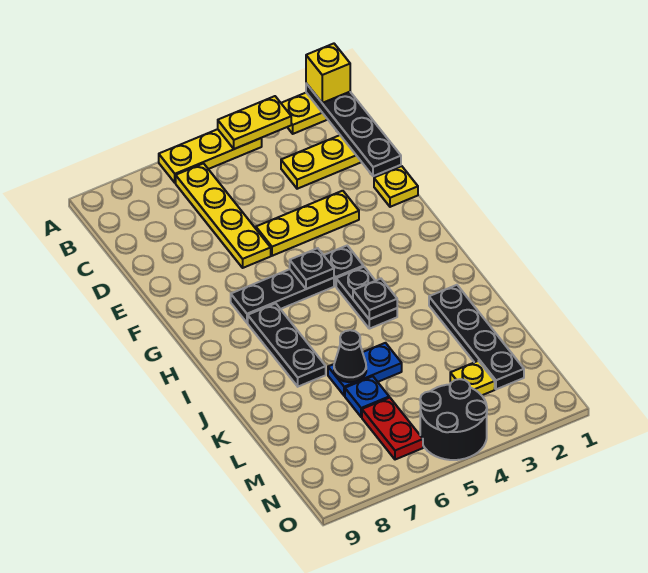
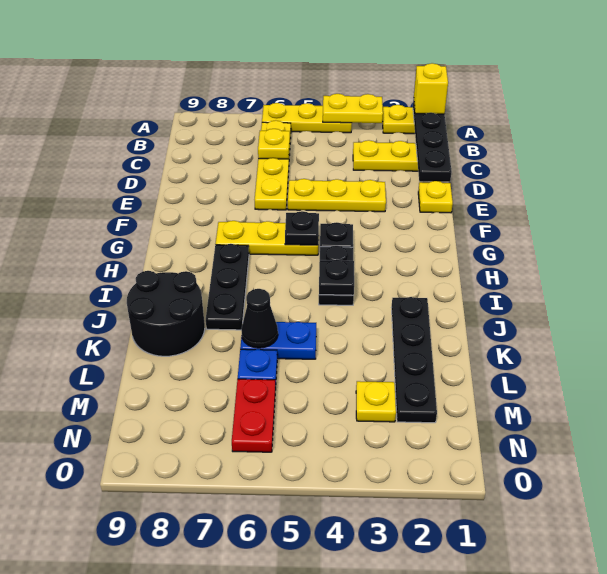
none -> yellow 1x1 plate [258,129,290,159]
black 1x3 plate [231,269,334,323] -> yellow 1x3 plate [216,221,319,255]
black 2x2 round brick [420,379,487,460] -> black 2x2 round brick moved to [127,271,205,356]

